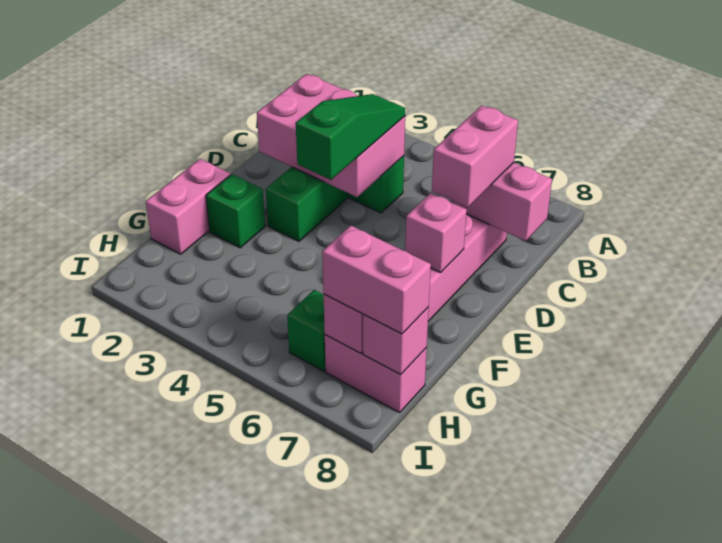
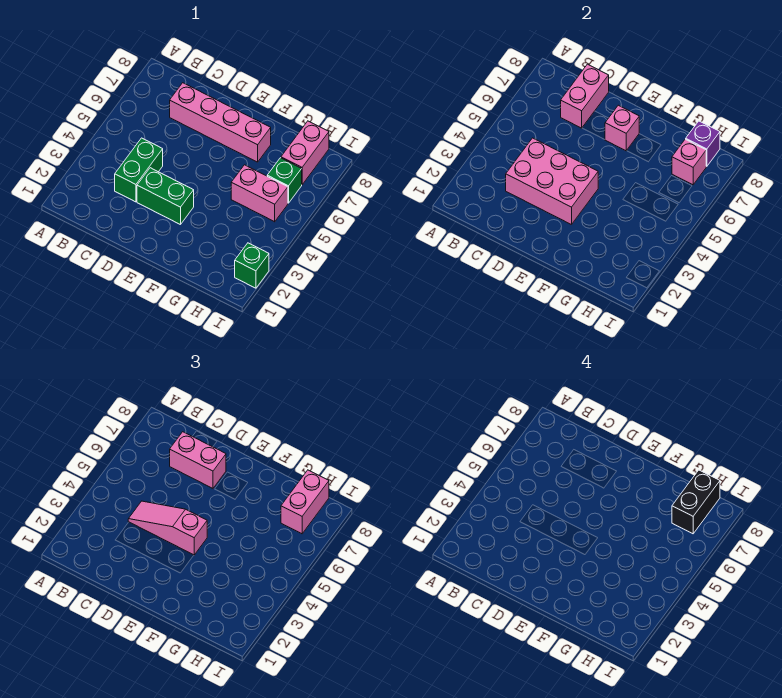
pink 2x3 brick [257,74,405,197] -> pink 2x3 brick turned to [506,138,598,225]
green 1x3 slope [296,94,406,180] -> pink 1x3 slope [128,501,207,555]
pink 1x2 brick [146,159,230,254] -> pink 1x2 brick moved to [231,165,288,222]
green 1x1 brick [206,174,265,248] -> green 1x1 brick moved to [235,243,269,288]
none -> black 1x2 brick [672,470,720,534]
pink 1x1 brick [363,307,429,374] -> purple 1x1 brick [686,121,720,167]

